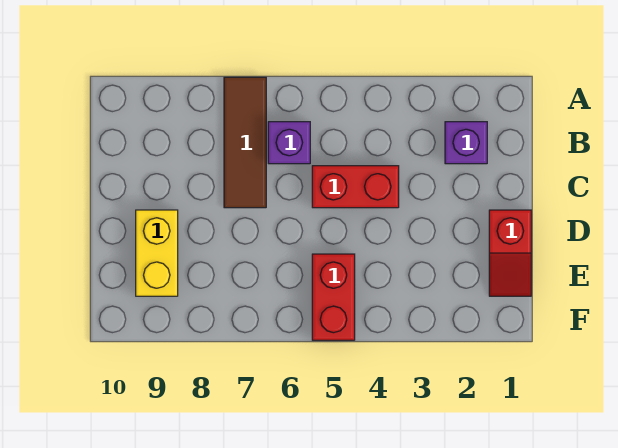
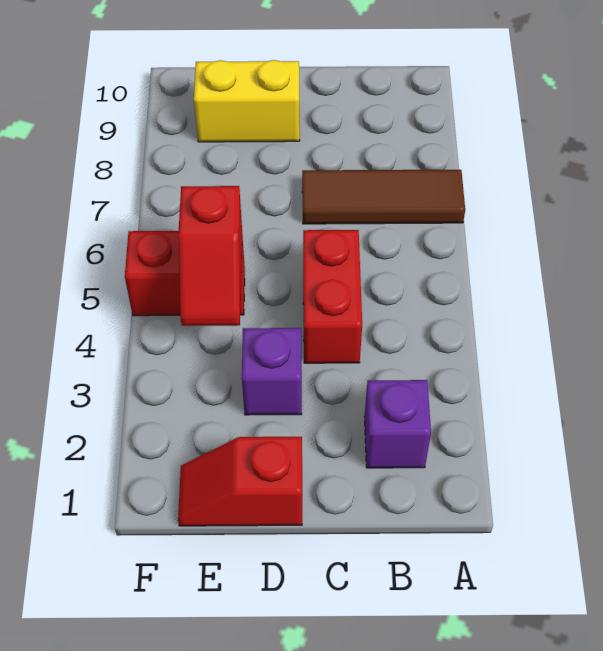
purple 1x1 brick [268,122,310,164] -> purple 1x1 brick moved to [242,328,302,415]
none -> red 1x2 slope [178,186,242,326]

